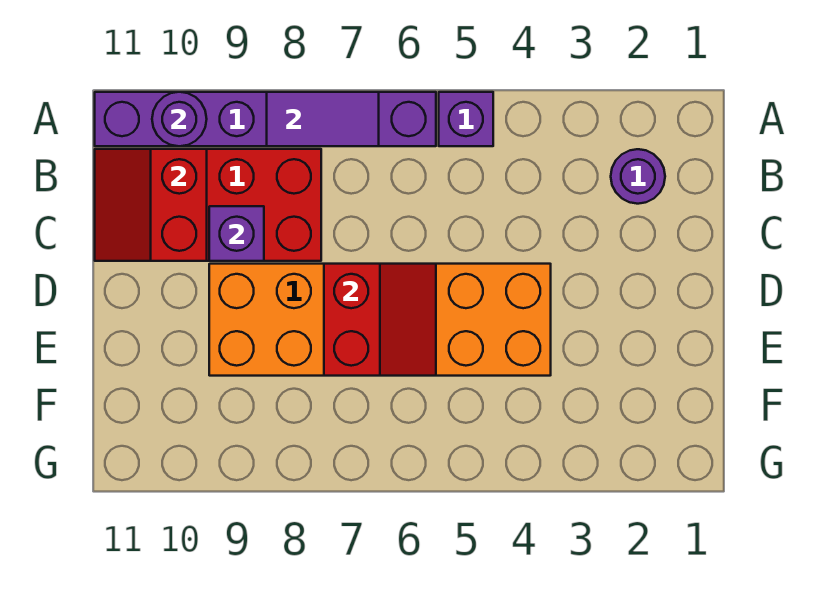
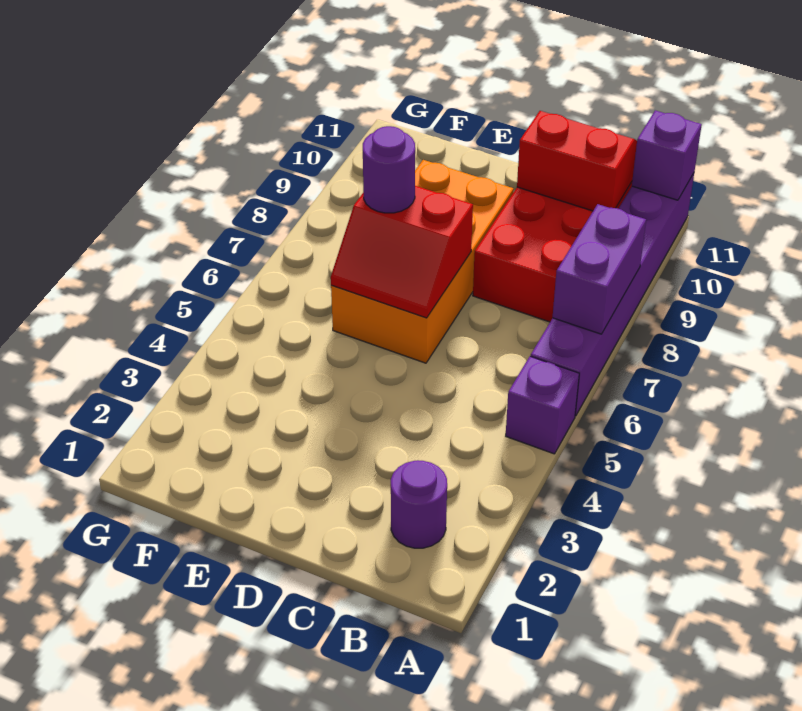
purple 1x2 tile [267,92,379,146] -> purple 1x2 brick [553,204,646,334]
purple 1x1 round brick [152,92,207,146] -> purple 1x1 round brick moved to [363,126,415,213]
purple 1x1 brick [209,206,264,261] -> purple 1x1 brick moved to [632,110,702,200]
orange 2x6 brick [209,264,551,376] -> orange 2x4 brick [331,160,514,363]

